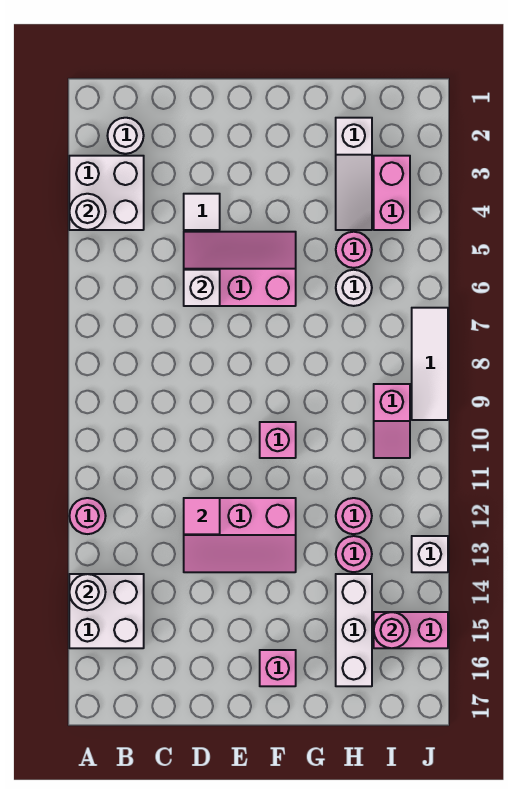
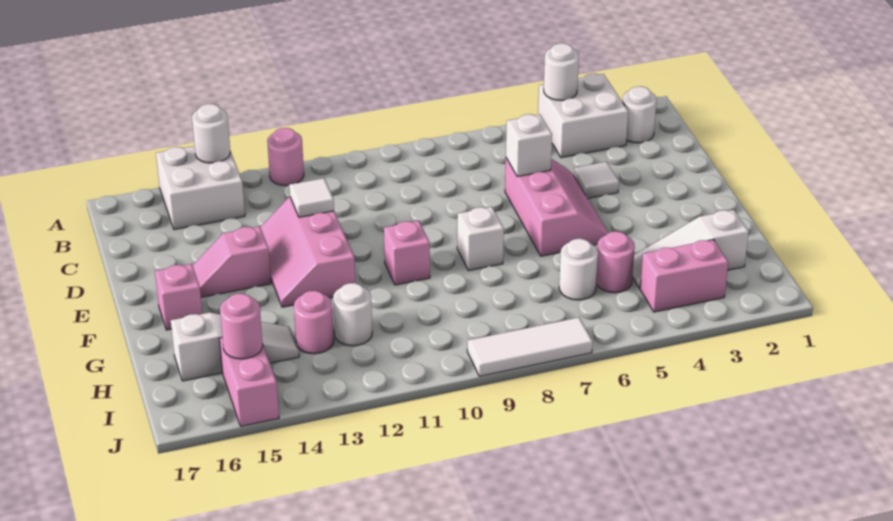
pink 1x1 tile [184,498,220,534] -> white 1x1 tile [289,178,334,217]
pink 1x1 round brick [336,498,372,534] -> white 1x1 round brick [333,283,372,346]
white 1x3 brick [336,574,372,686] -> white 1x3 slope [171,313,299,381]
pink 1x2 slope [374,384,410,458] -> pink 1x2 slope moved to [193,226,271,297]
white 1x1 brick [412,536,448,572] -> white 1x1 brick moved to [457,207,504,271]

